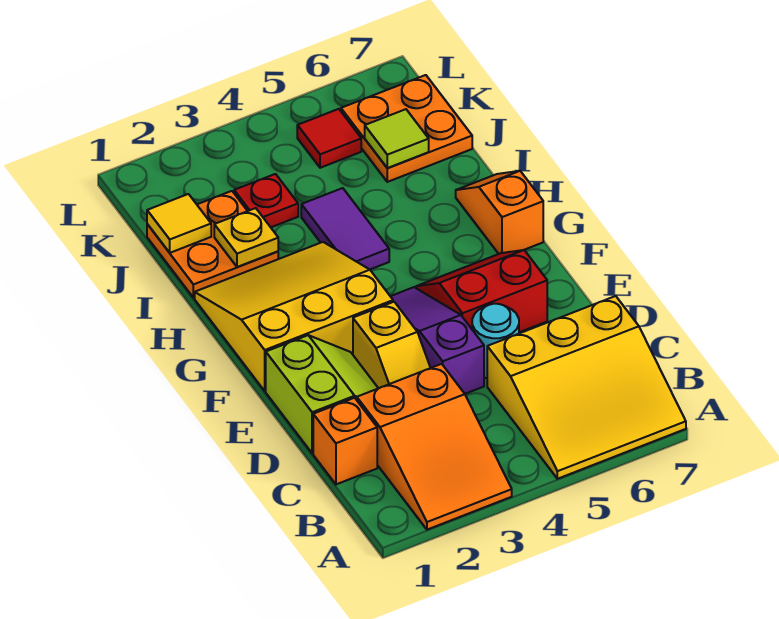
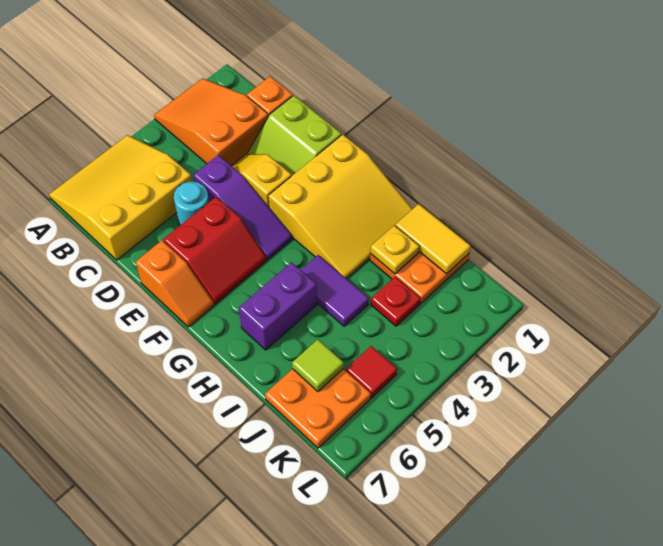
orange 1x2 slope [456,171,543,254] -> orange 1x2 slope moved to [136,241,214,327]
none -> purple 1x2 brick [239,262,317,350]
yellow 1x1 tile [147,194,211,253] -> yellow 1x2 tile [395,204,471,274]

